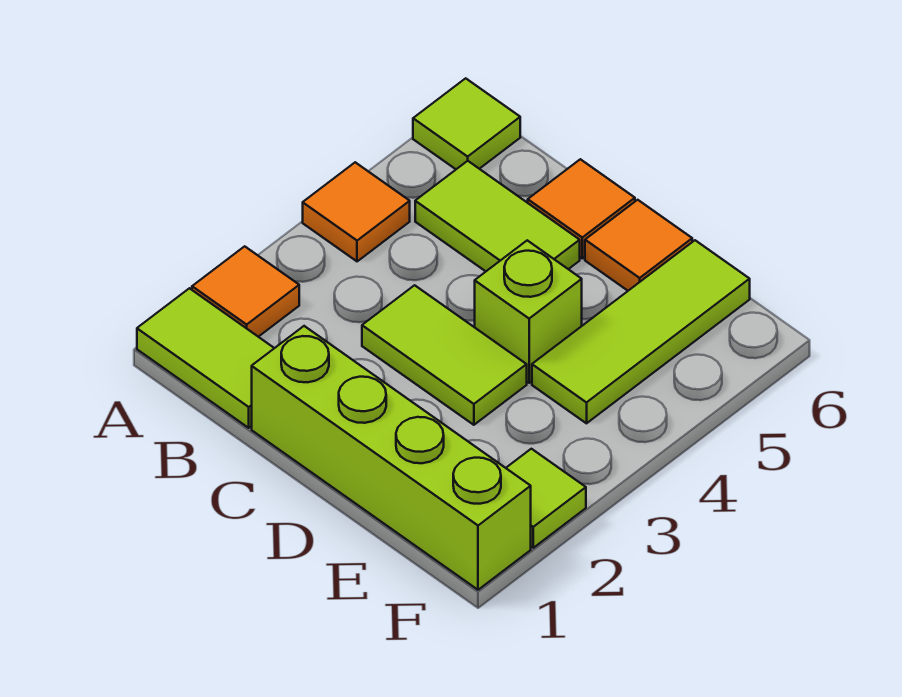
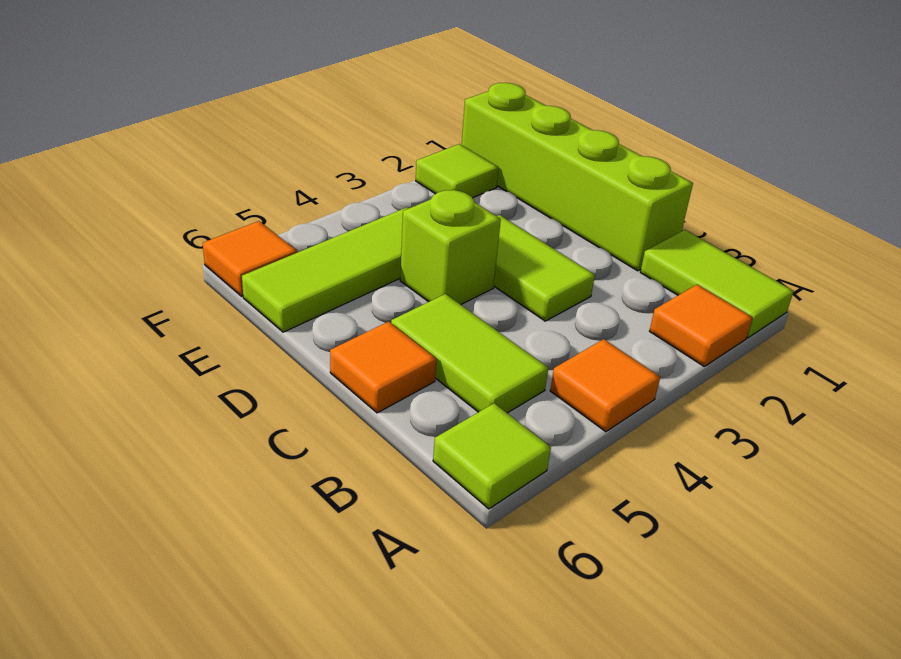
orange 1x1 tile [585,200,692,291] -> orange 1x1 tile moved to [203,221,297,296]

